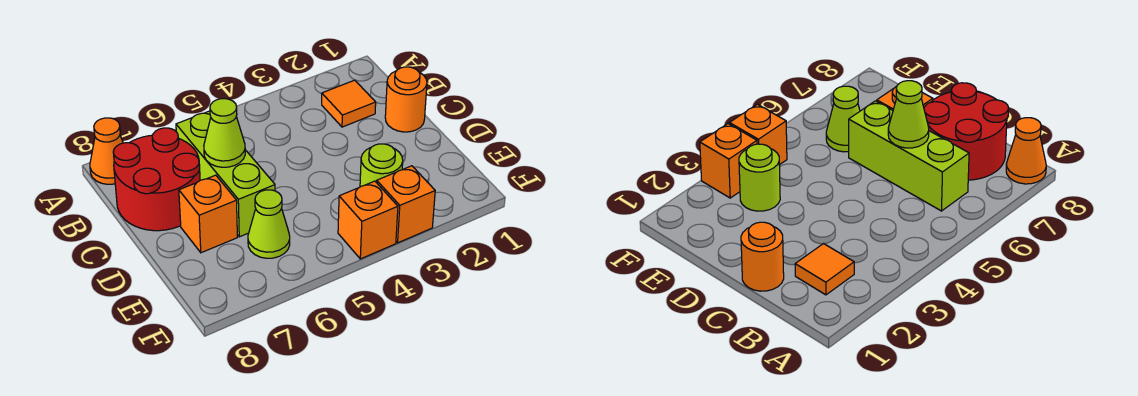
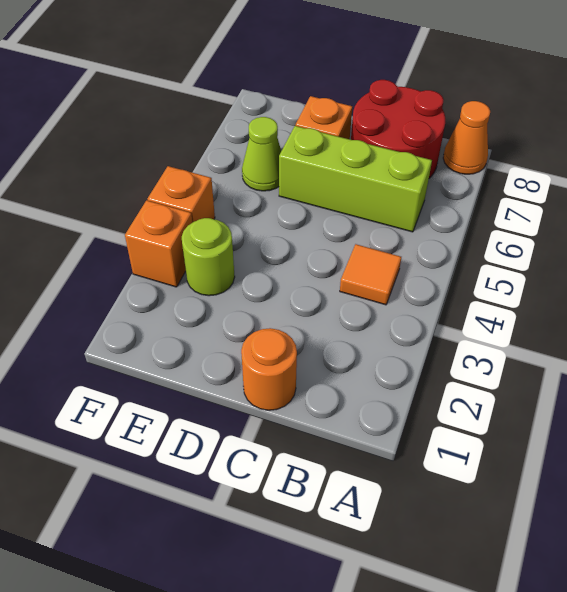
orange 1x1 tile [322,80,376,127] -> orange 1x1 tile moved to [340,244,401,305]
lime 1x1 cone [204,99,245,167] -> none

